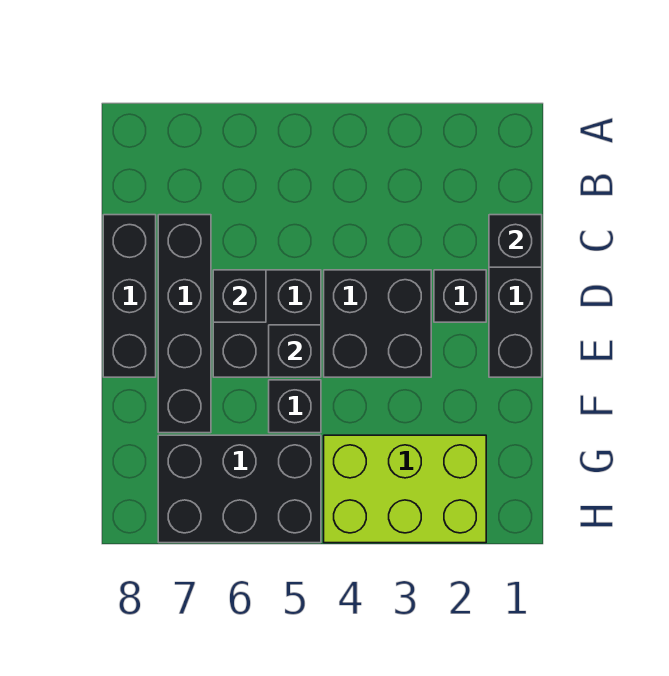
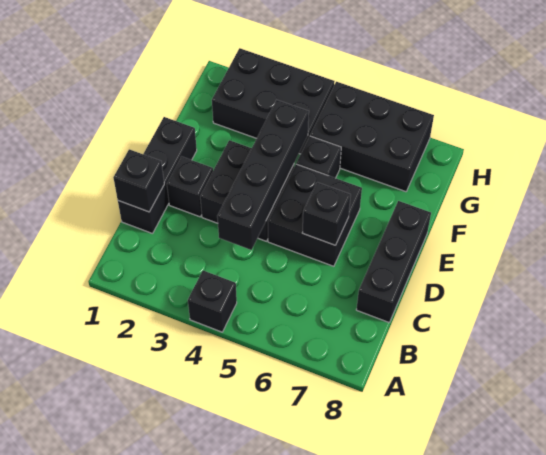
black 1x4 brick [158,215,211,433] -> black 1x4 brick moved to [217,100,309,250]
black 1x1 brick [269,325,321,377] -> black 1x1 brick moved to [188,271,237,332]
lime 2x3 brick [324,435,486,543] -> black 2x3 brick [212,48,335,154]

